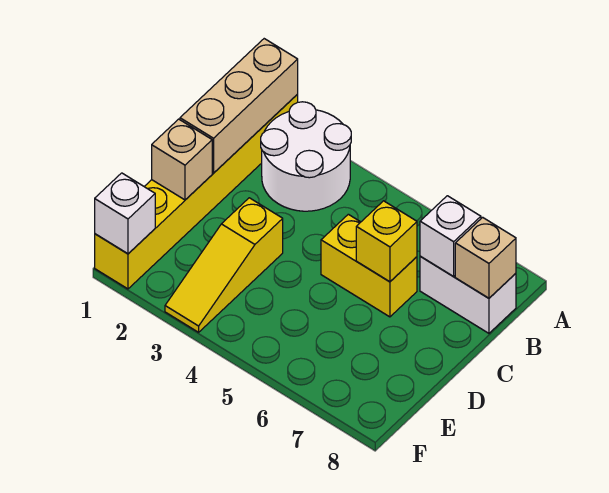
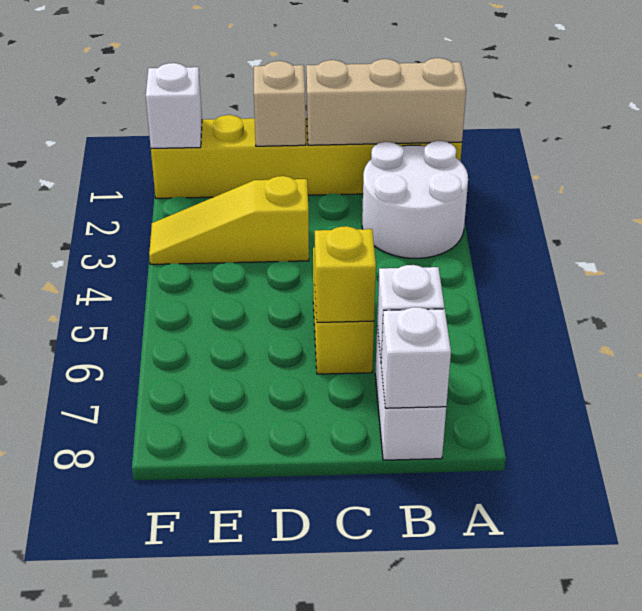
tan 1x1 brick [455,217,516,298] -> white 1x1 brick [381,307,451,408]

